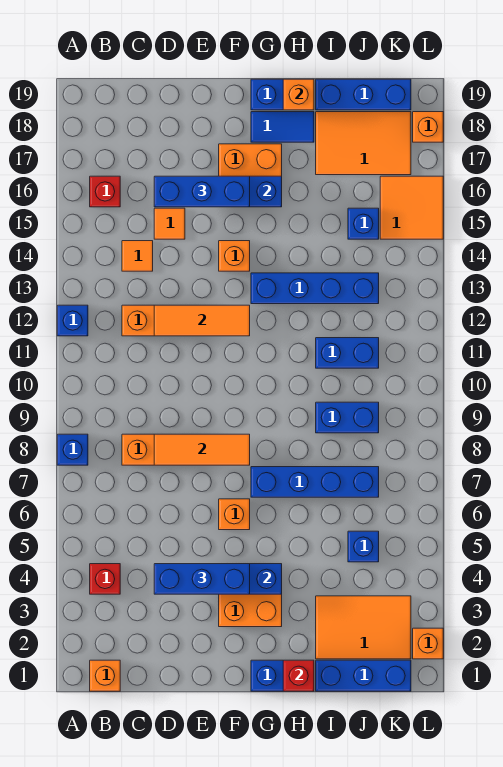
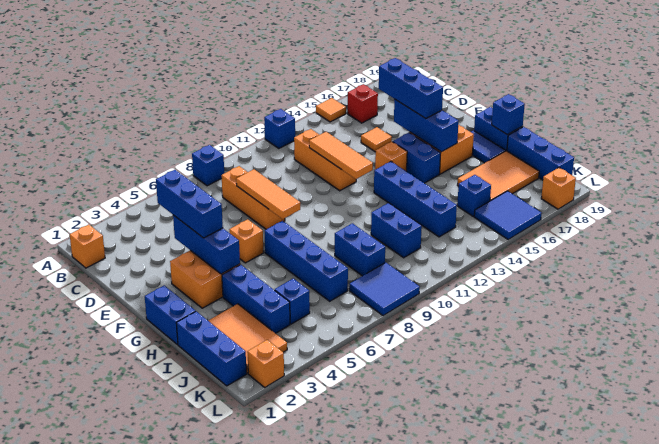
red 1x1 brick [90,564,120,594] -> none
orange 1x1 tile [122,241,153,271] -> orange 1x1 tile moved to [316,98,346,122]
none -> blue 1x2 brick [393,132,440,183]
red 1x1 brick [283,660,314,691] -> none
none -> blue 1x3 brick [222,265,290,333]
orange 1x1 brick [283,79,314,110] -> blue 1x1 brick [492,94,525,135]
orange 2x3 tile [316,112,411,175] -> orange 2x3 tile turned to [458,151,539,201]
none -> blue 2x2 tile [349,262,420,316]
orange 2x2 tile [380,176,443,239] -> blue 2x2 tile [474,191,542,239]

